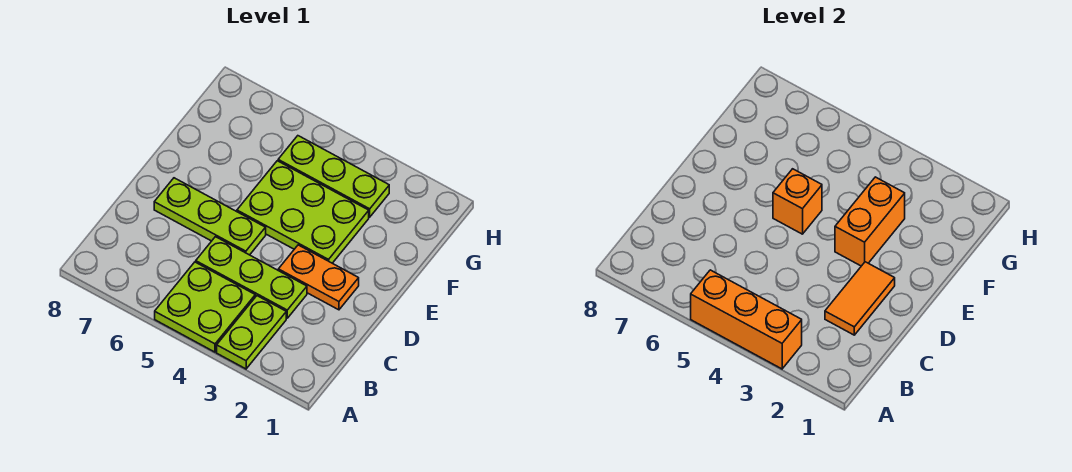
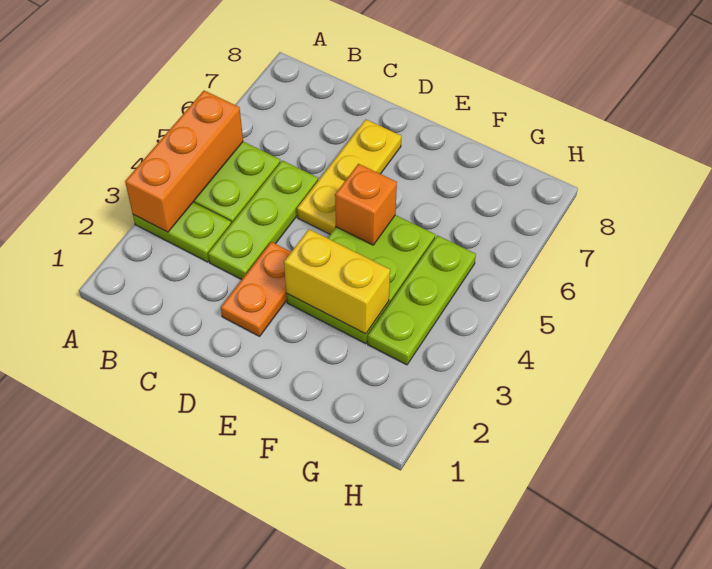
orange 1x2 tile [825,262,895,335] -> none
lime 1x3 plate [154,178,266,255] -> yellow 1x3 plate [297,119,401,234]
orange 1x2 brick [835,177,905,266] -> yellow 1x2 brick [284,229,390,334]

